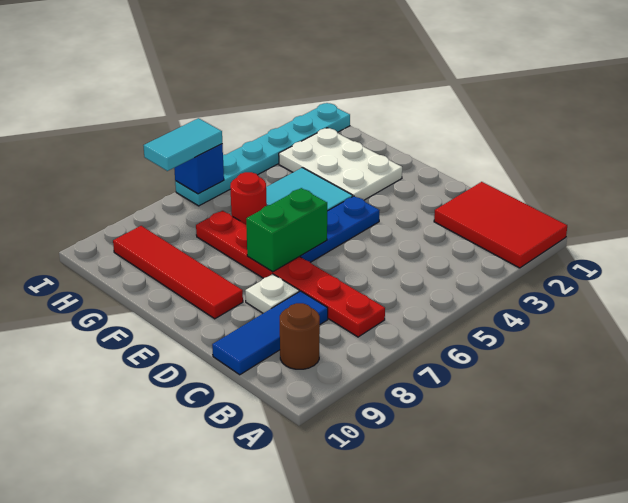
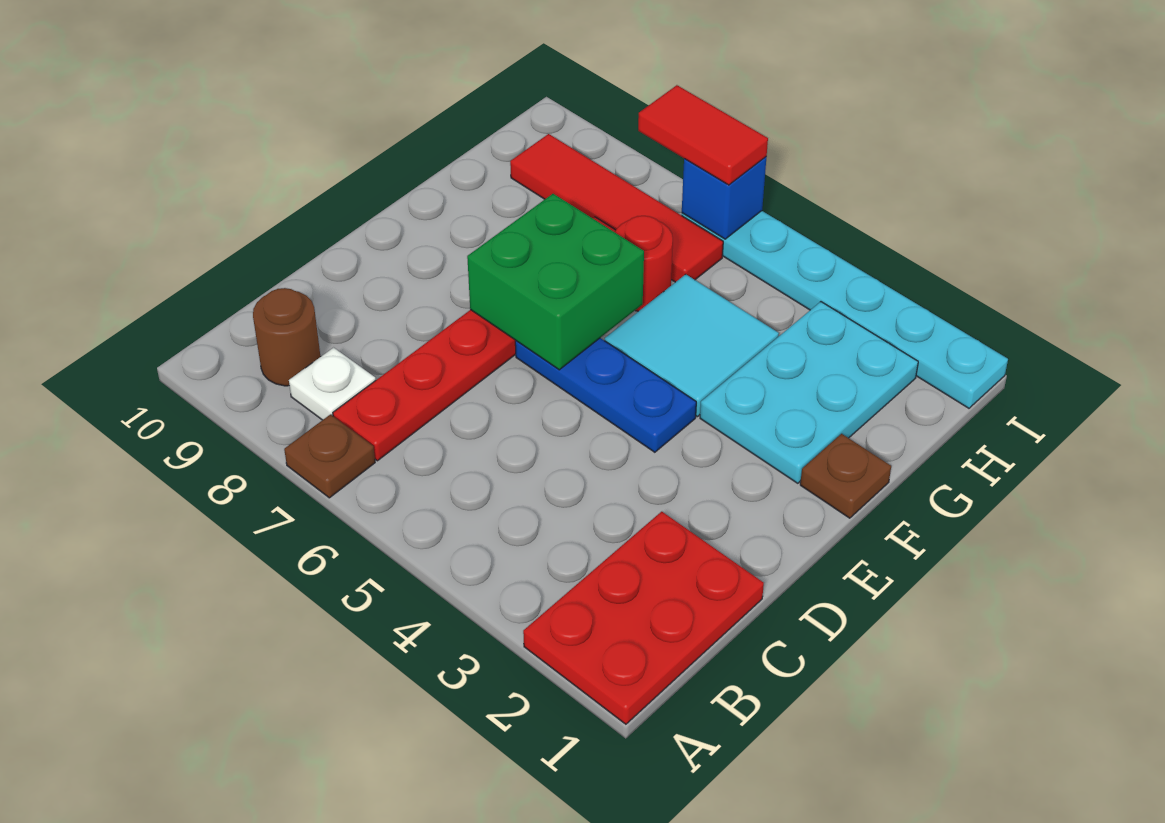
red 2x3 tile [434,182,567,268] -> red 2x3 plate [523,512,764,724]
none -> brown 1x1 plate [284,414,375,498]
blue 1x3 tile [212,291,328,375] -> none
white 1x1 plate [245,274,299,313] -> white 1x1 plate moved to [289,348,376,420]
green 1x2 brick [246,188,327,272] -> green 2x2 brick [467,194,644,370]
red 1x4 tile [113,226,243,319] -> red 1x4 tile turned to [510,134,723,282]
none -> brown 1x1 plate [800,434,891,518]
white 2x3 plate [279,128,402,200] -> cyan 2x3 plate [700,302,918,483]
cyan 1x2 tile [143,118,222,171] -> red 1x2 tile [638,85,768,185]

